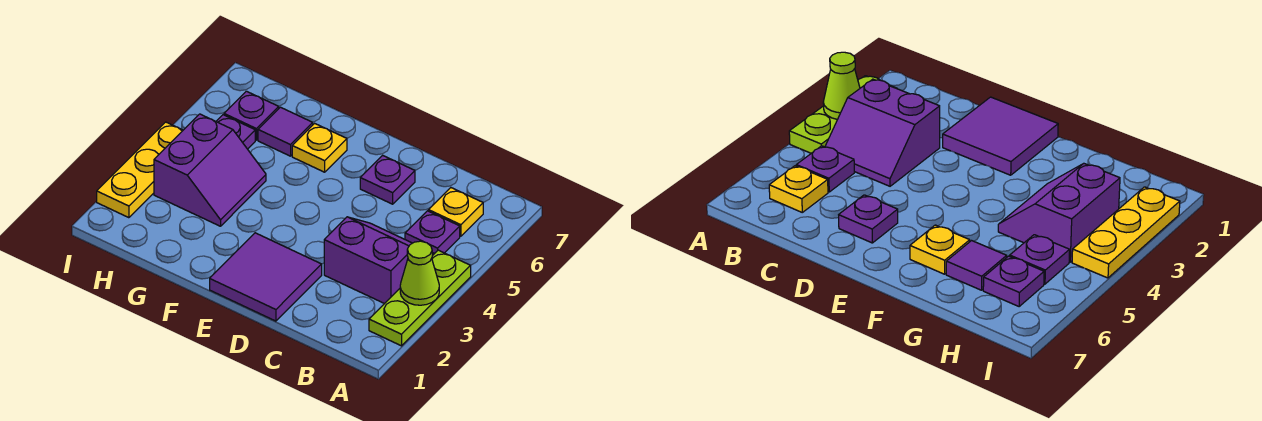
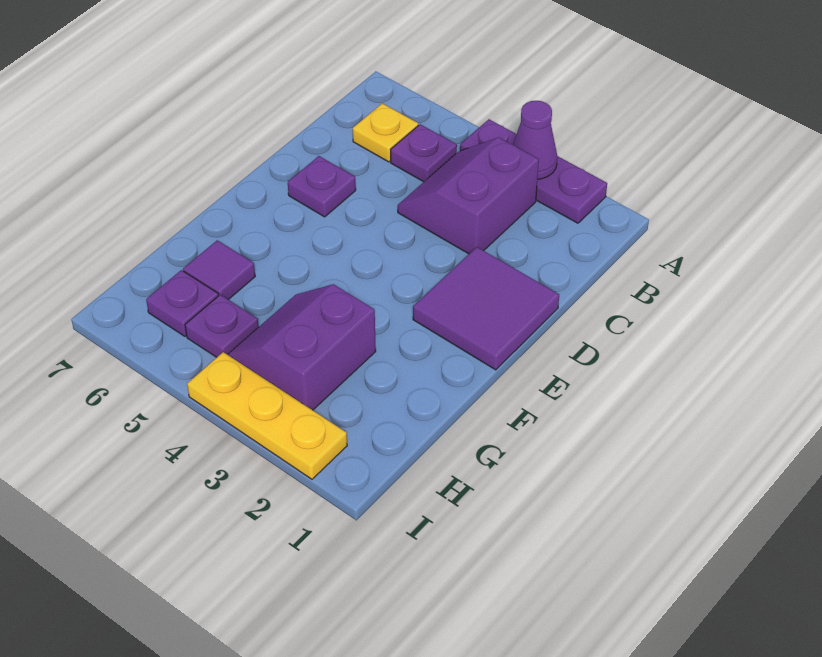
lime 1x3 plate [369,250,471,346] -> purple 1x3 plate [460,119,607,223]
lime 1x1 cone [400,241,439,305] -> purple 1x1 cone [513,101,558,179]
yellow 1x1 plate [292,123,347,172] -> none
purple 2x2 slope [154,114,266,226] -> purple 2x2 slope turned to [228,284,376,410]

